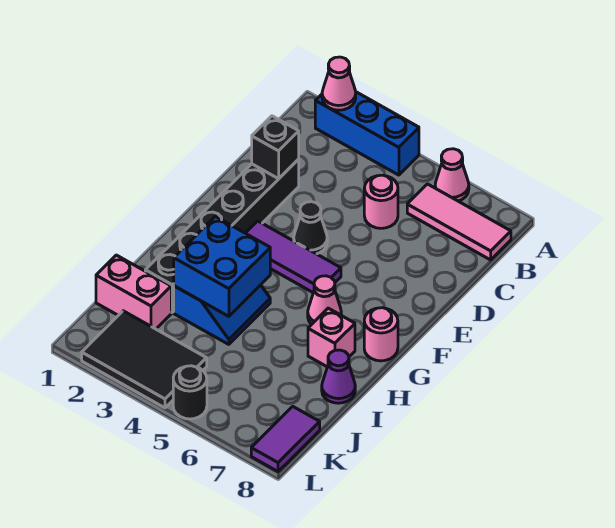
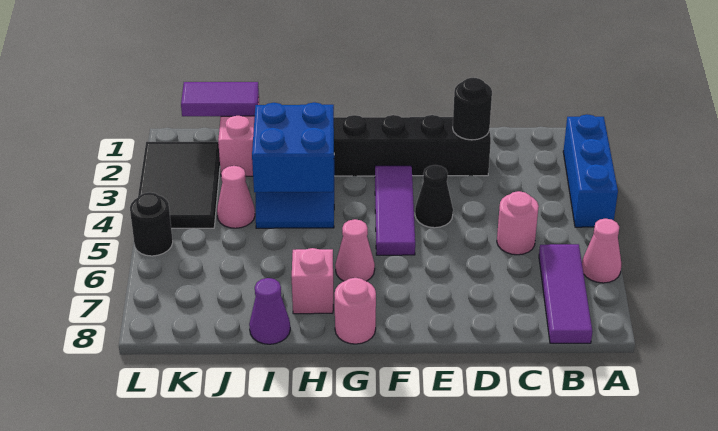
pink 1x1 cone [322,57,356,110] -> pink 1x1 cone moved to [217,166,255,228]
pink 1x3 tile [407,184,511,260] -> purple 1x3 tile [539,244,592,343]
black 1x1 brick [252,116,299,179] -> black 1x1 round brick [453,78,492,140]
purple 1x2 tile [251,406,320,471] -> purple 1x2 tile moved to [181,82,259,116]

